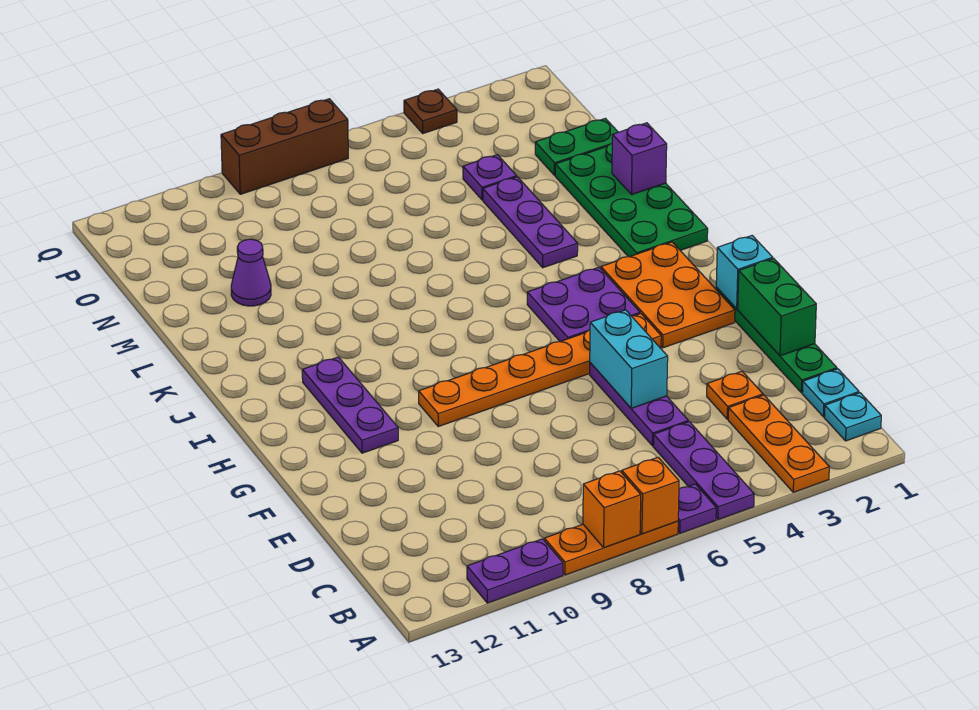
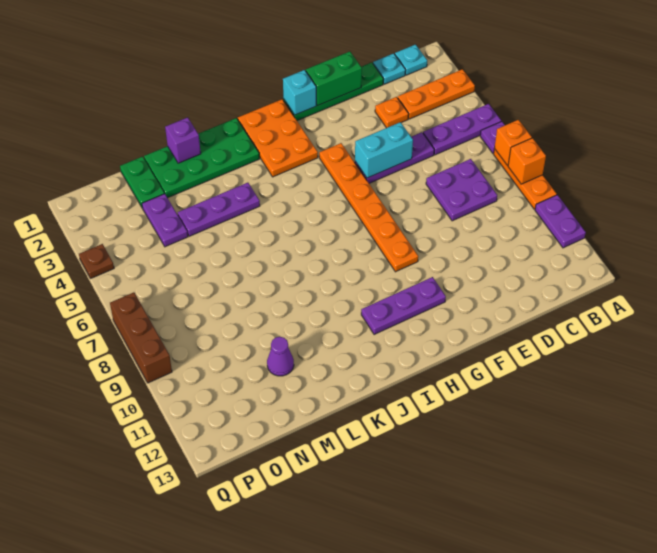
orange 2x3 plate [601,242,735,348] -> orange 2x3 plate turned to [238,99,318,177]
purple 2x2 plate [527,267,640,342] -> purple 2x2 plate moved to [426,159,497,221]
purple 1x1 plate [463,155,517,200] -> purple 1x2 plate [142,194,188,247]

